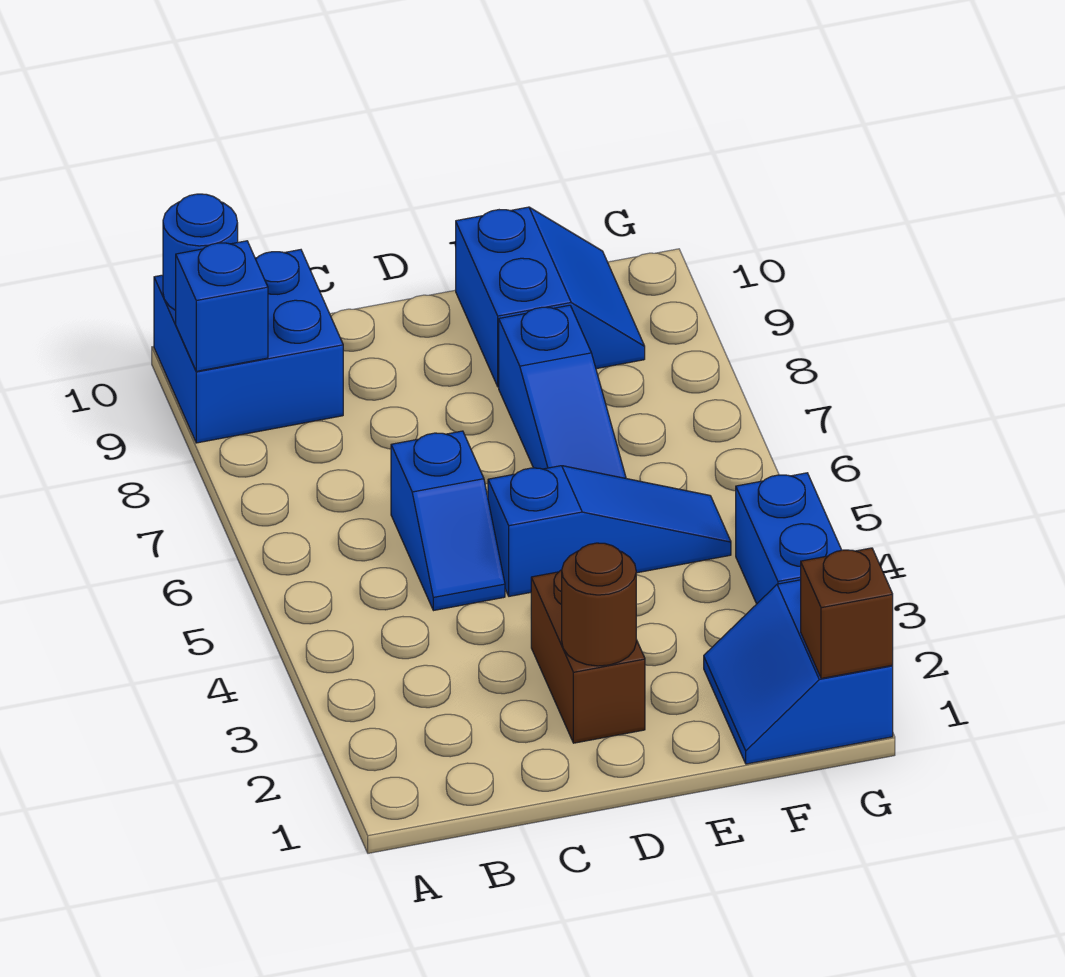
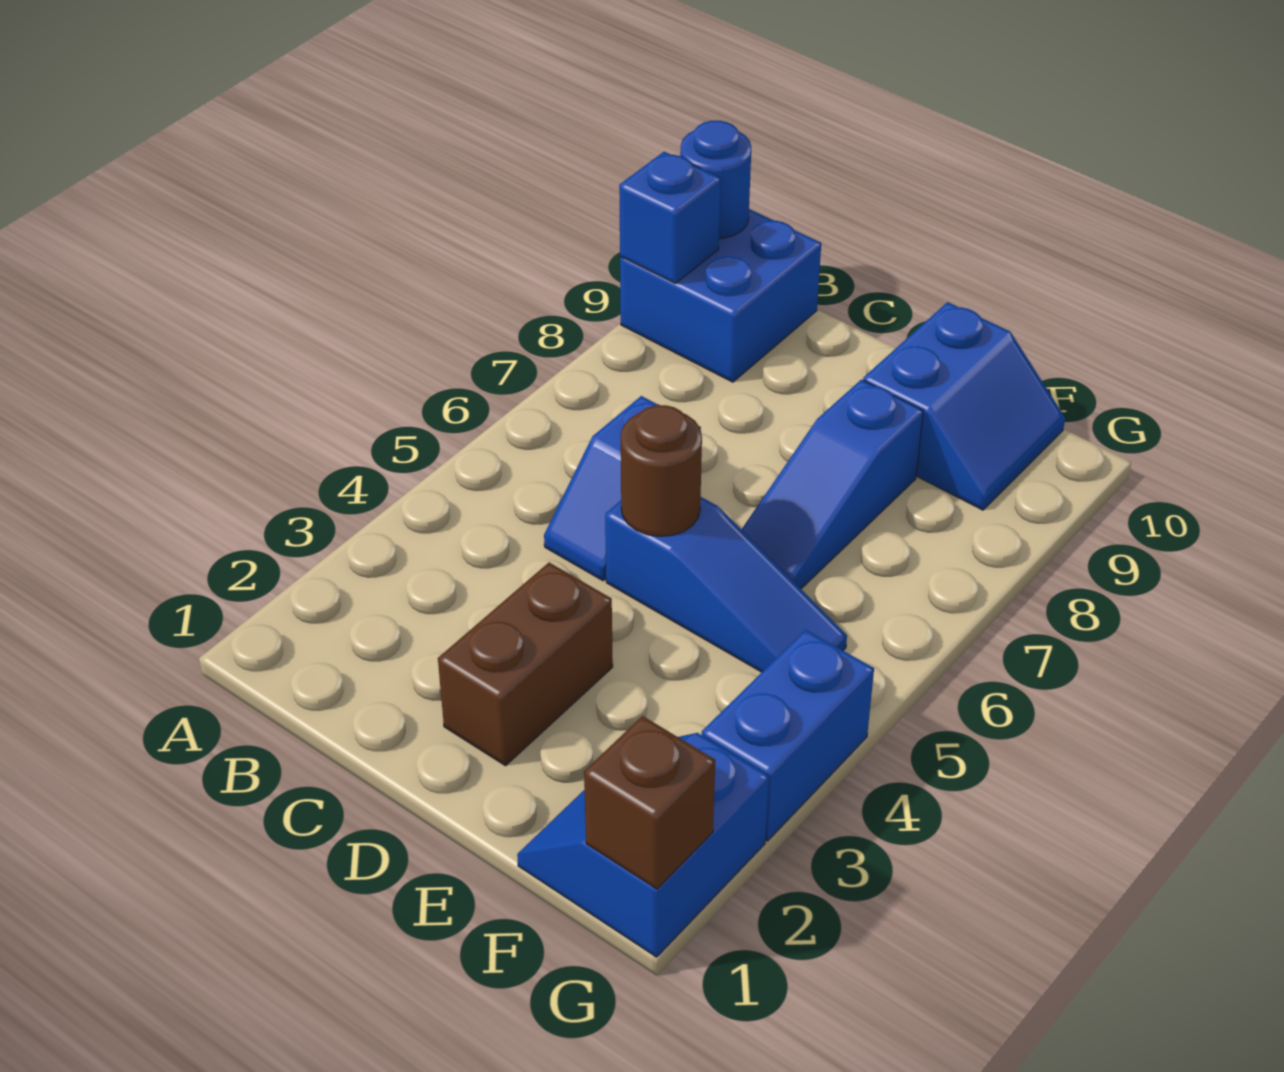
brown 1x1 round brick [562,543,636,666] -> brown 1x1 round brick moved to [621,405,702,536]

